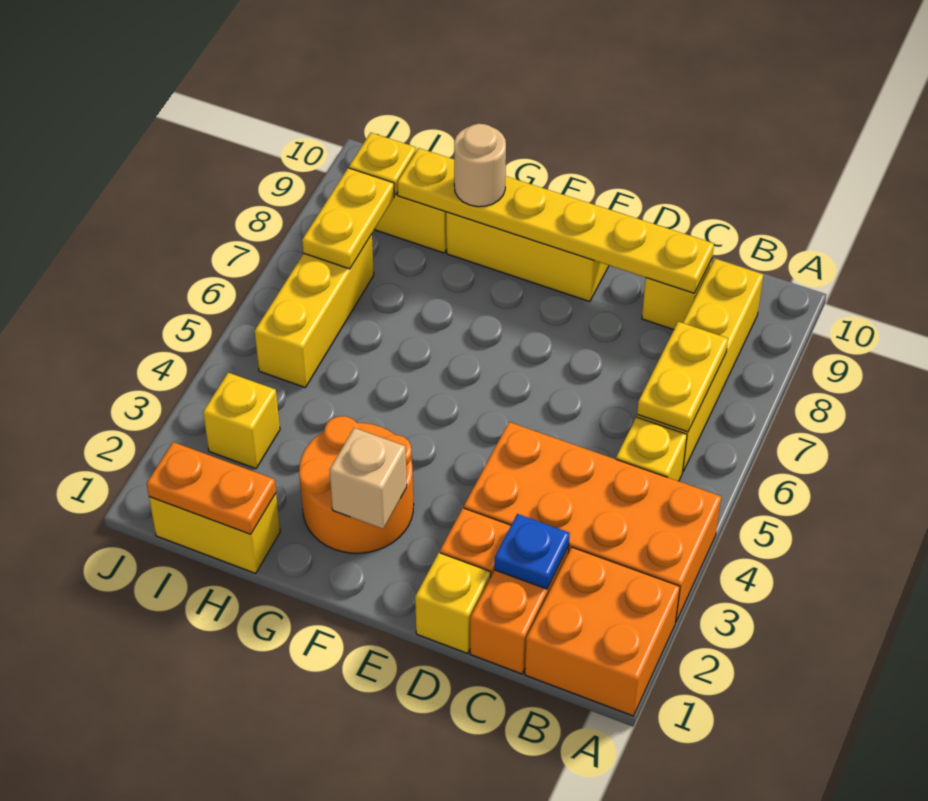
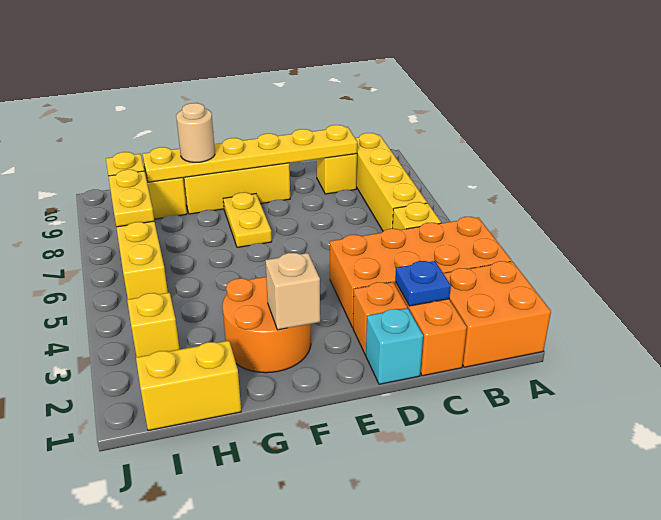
yellow 1x2 plate [637,322,728,432] -> yellow 1x2 plate moved to [223,192,272,247]
yellow 1x1 brick [415,553,491,653] -> cyan 1x1 brick [366,308,423,384]
orange 1x2 plate [147,442,276,534] -> none

